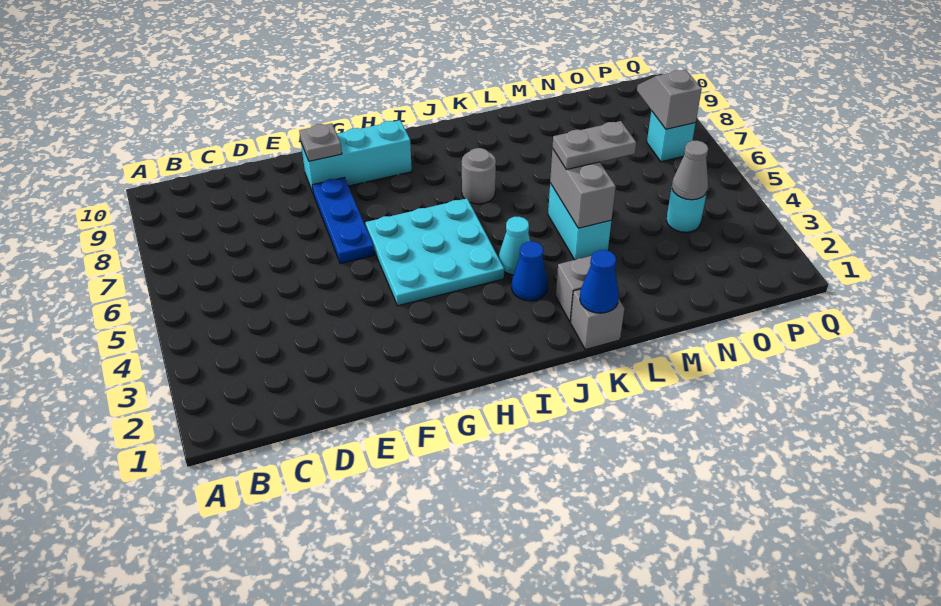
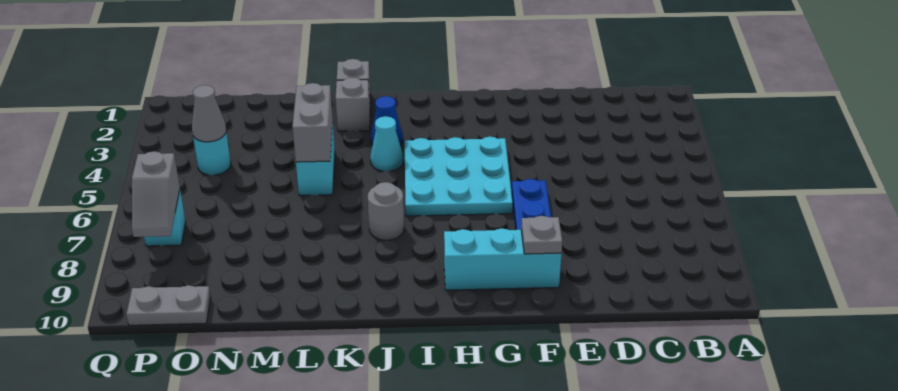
blue 1x1 cone [580,250,619,313] -> none
grey 1x2 plate [552,121,636,170] -> grey 1x2 plate moved to [126,285,211,325]

